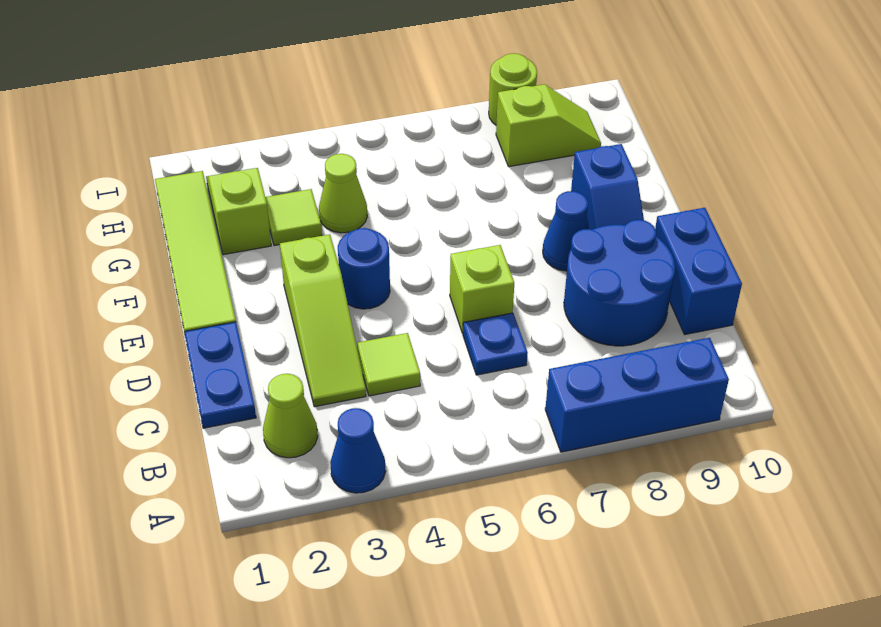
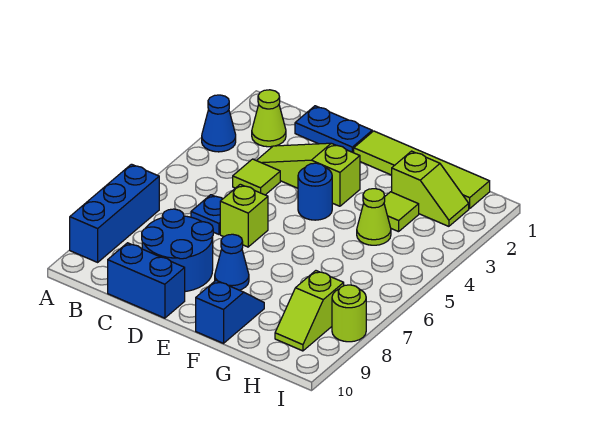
blue 1x2 slope [571,144,644,230] -> blue 1x2 slope turned to [196,280,264,343]

